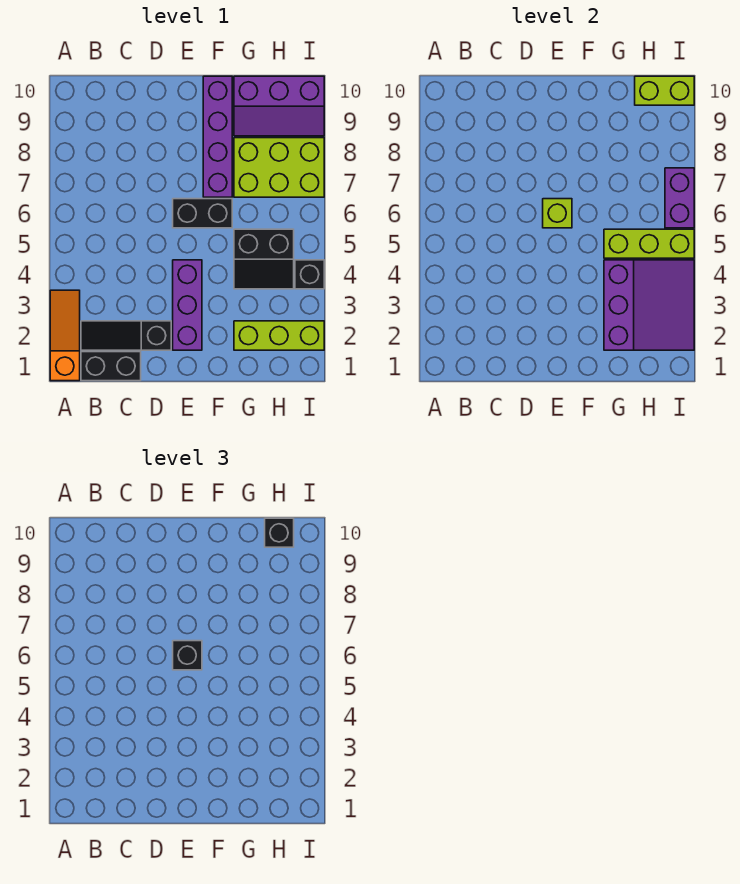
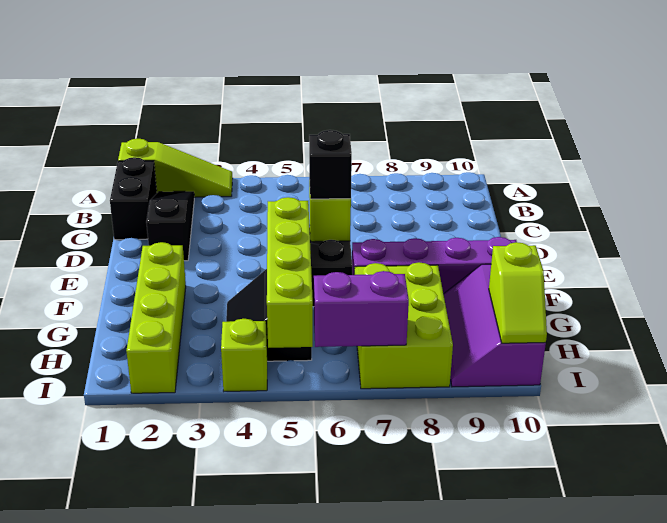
orange 1x3 slope [50,290,80,381] -> lime 1x3 slope [118,139,233,197]
purple 1x3 brick [173,260,202,350] -> none
lime 1x3 brick [234,321,324,350] -> lime 1x4 brick [126,242,186,393]
purple 3x3 slope [604,260,694,350] -> none
lime 1x3 brick [604,229,694,258] -> lime 1x4 brick [267,197,313,348]
lime 1x2 brick [635,76,694,105] -> lime 1x2 slope [489,242,547,343]
black 1x1 brick [265,518,294,547] -> none
black 1x1 brick [295,260,324,289] -> lime 1x1 brick [221,319,267,391]

